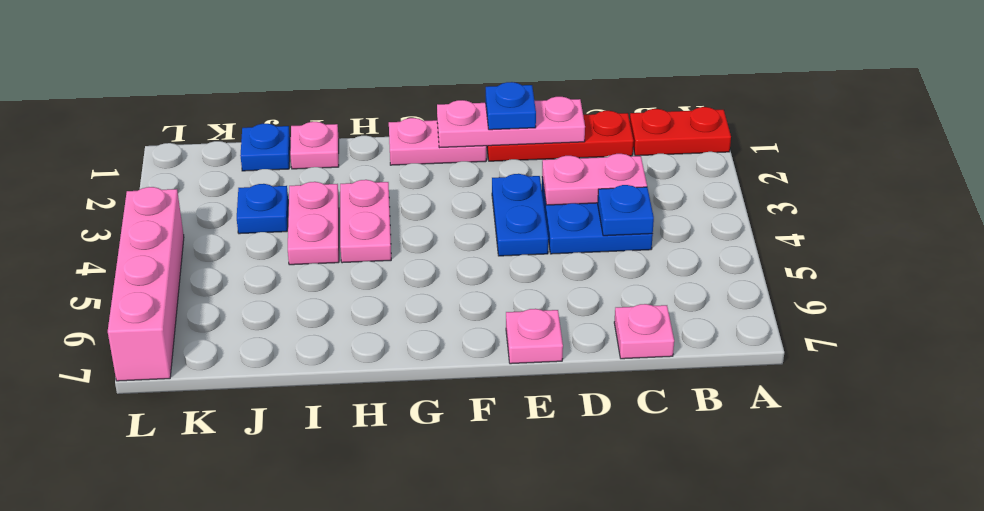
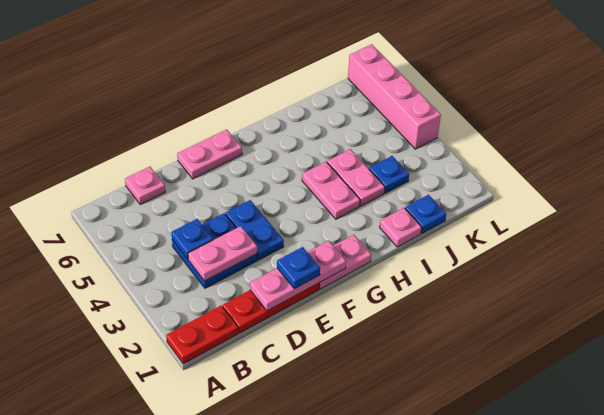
pink 1x1 plate [506,309,563,364] -> pink 1x2 plate [177,130,242,179]

